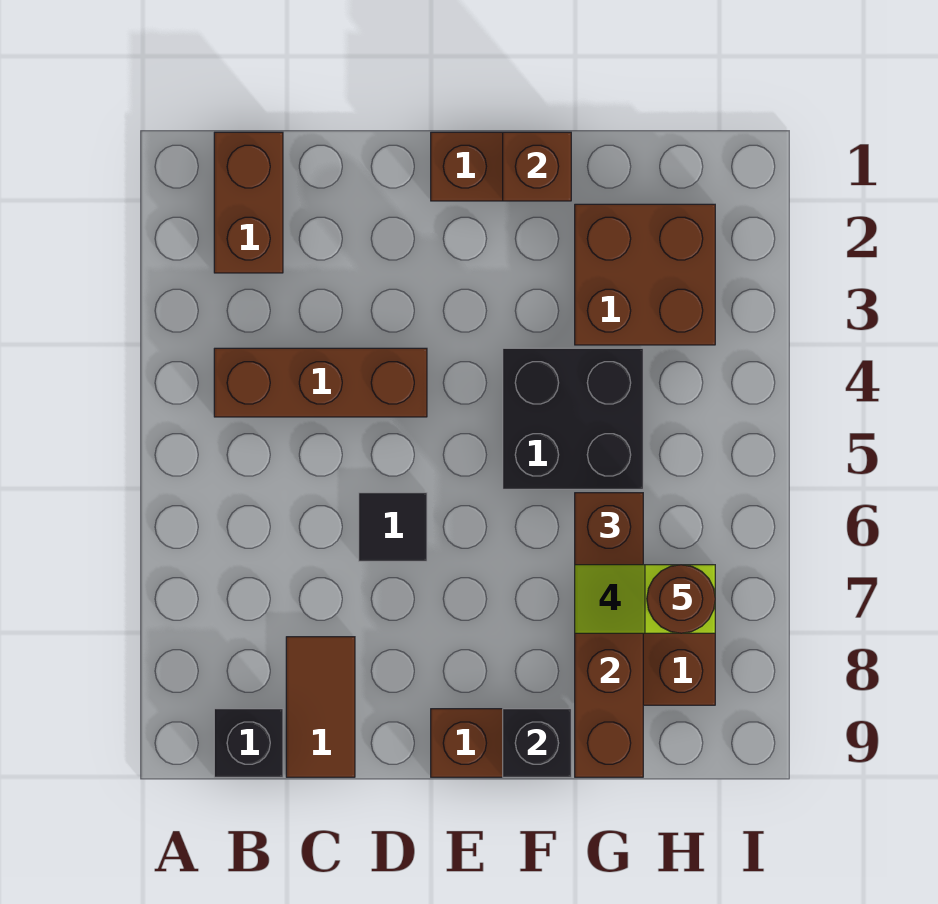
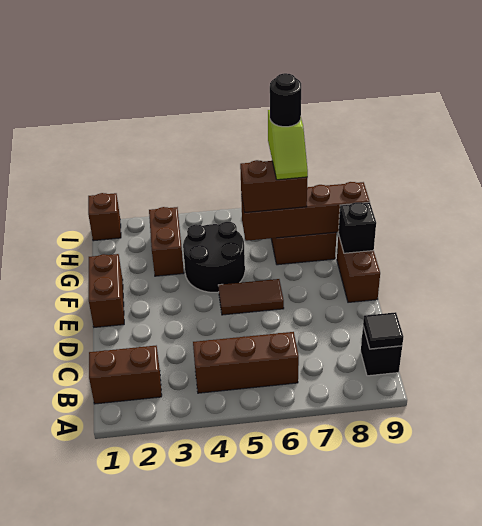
brown 1x3 brick [214,348,427,417] -> brown 1x3 brick turned to [193,332,299,393]
brown 1x2 tile [286,637,355,777] -> brown 1x2 tile moved to [218,279,284,315]
black 1x1 tile [359,493,427,561] -> black 1x1 tile moved to [363,312,403,349]
brown 1x1 brick [503,132,571,201] -> brown 1x1 brick moved to [88,193,121,241]
black 2x2 brick [503,348,643,489] -> black 2x2 round brick [183,222,245,292]
brown 2x2 brick [575,204,715,345] -> brown 1x2 brick [149,207,184,276]
brown 1x1 round brick [647,565,715,633] -> black 1x1 round brick [270,73,301,127]

